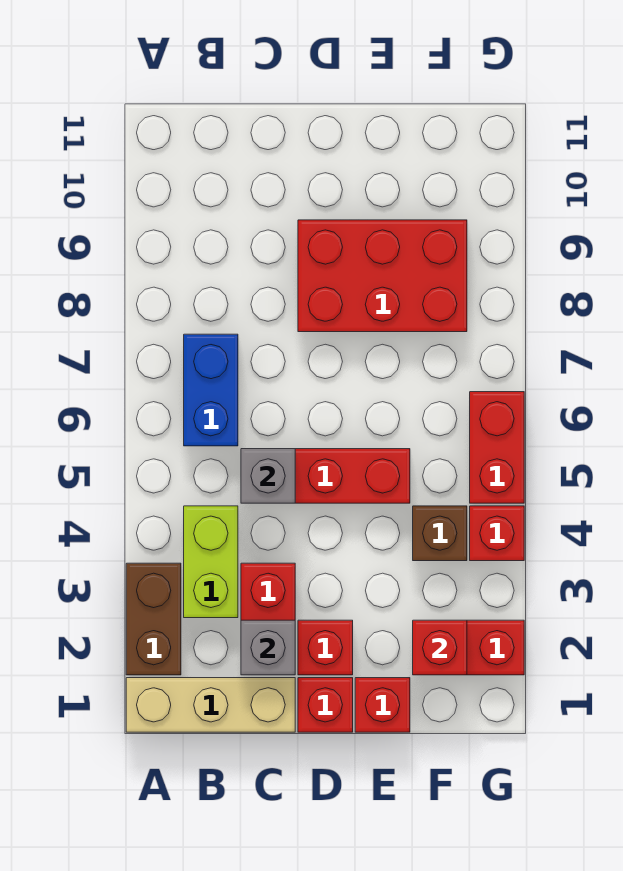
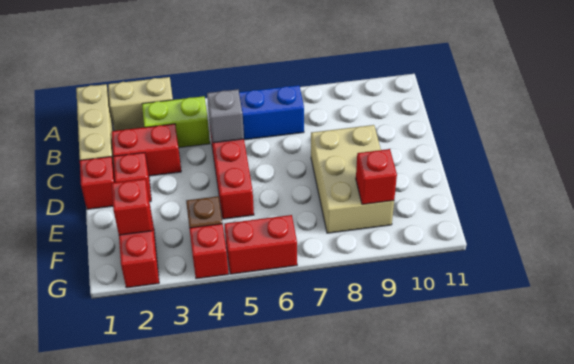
brown 1x2 brick [126,563,181,675] -> tan 1x2 brick [108,77,173,131]
grey 1x1 brick [241,620,295,675] -> none
red 2x3 brick [298,220,467,332] -> tan 2x3 brick [311,125,394,233]
red 1x1 brick [355,678,410,732] -> red 1x1 brick moved to [356,149,397,204]

